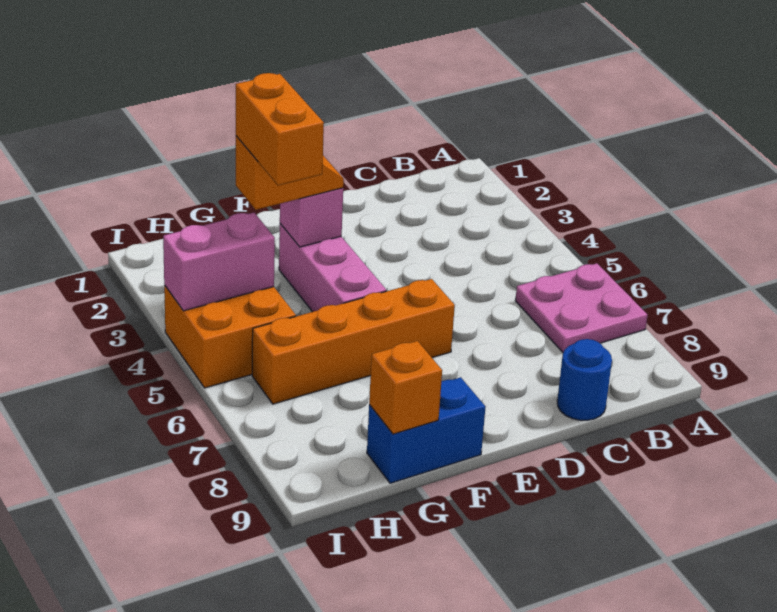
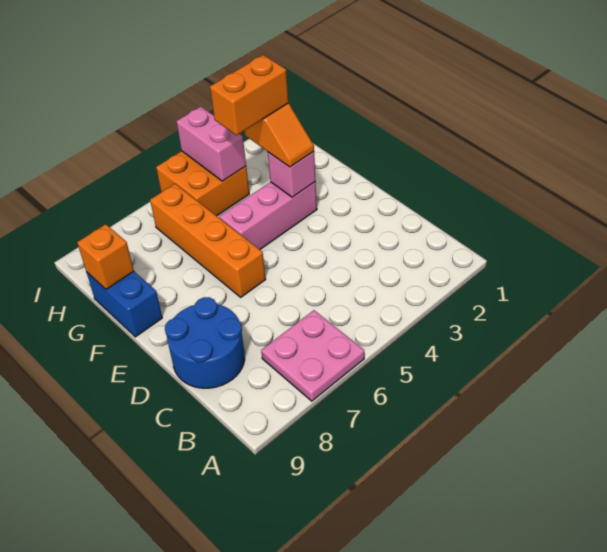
blue 1x1 round brick [557,339,612,420] -> blue 2x2 round brick [165,297,245,388]

